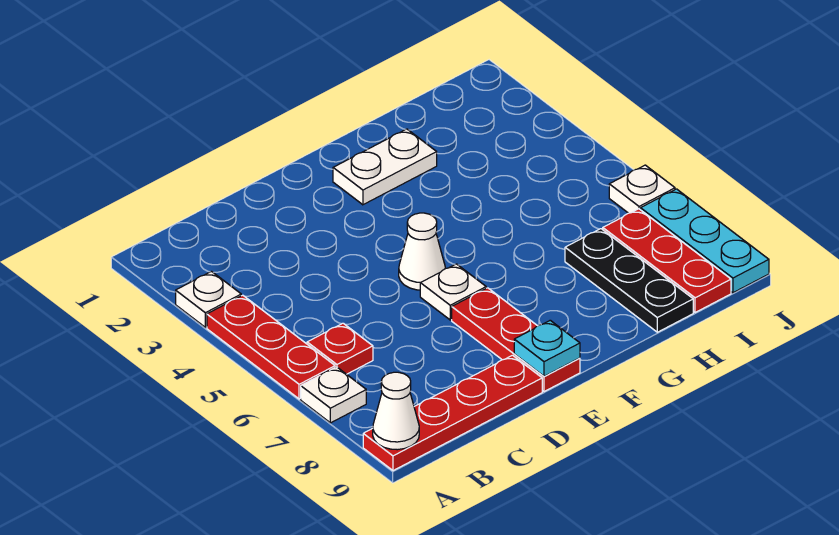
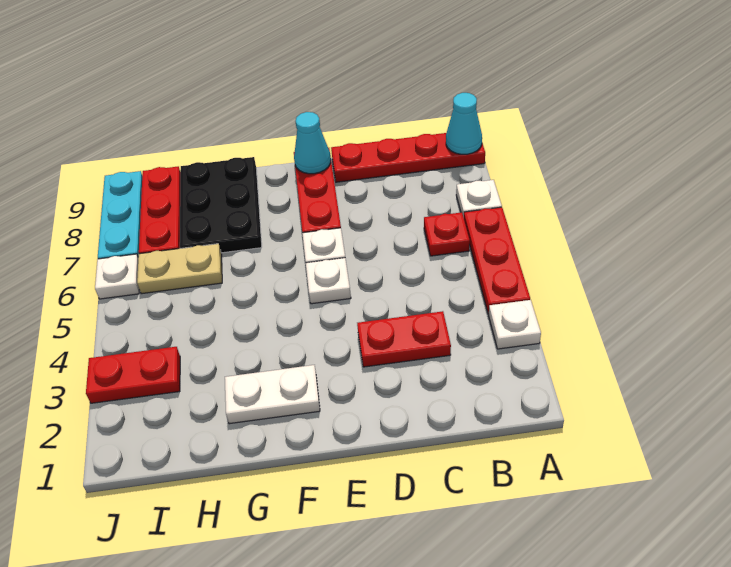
white 1x1 cone [373,372,419,450] -> cyan 1x1 cone [446,93,482,154]
none -> red 1x2 plate [357,311,451,367]
white 1x1 cone [399,213,445,290] -> white 1x1 plate [306,258,351,304]
cyan 1x1 plate [514,320,580,376] -> cyan 1x1 cone [294,112,331,174]
none -> tan 1x2 plate [137,244,222,294]
black 1x3 plate [565,229,693,332] -> black 2x3 plate [180,157,262,253]
none -> red 1x2 plate [86,347,180,403]

